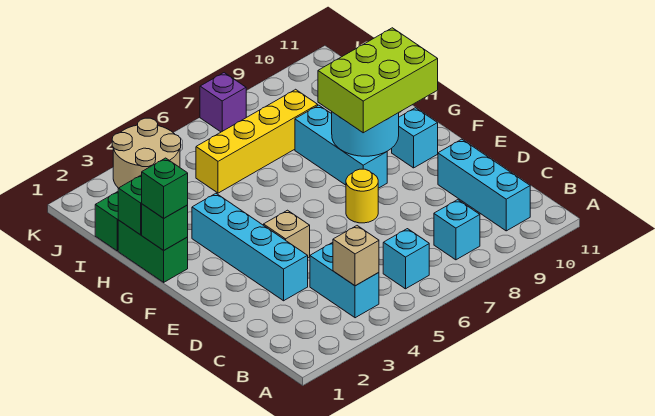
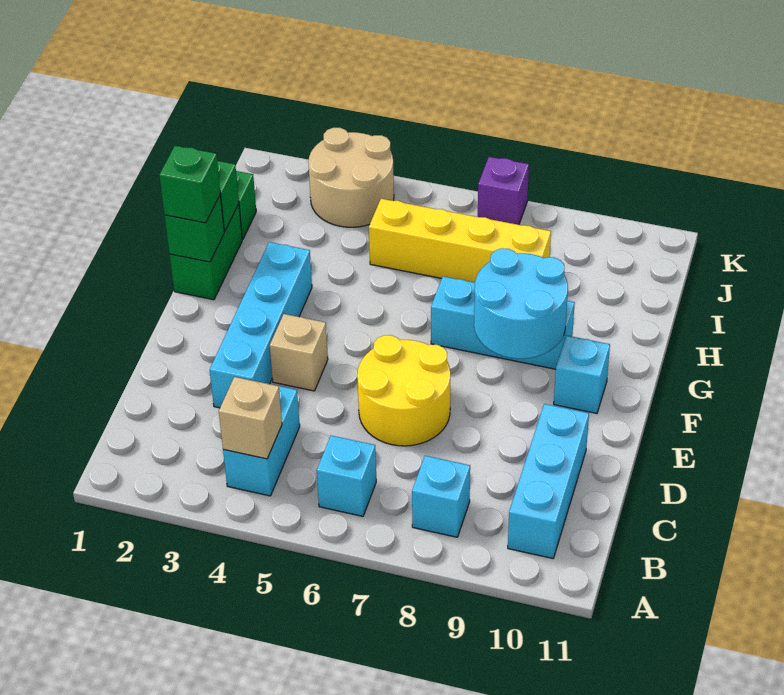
yellow 1x1 round brick [346,169,378,223] -> yellow 2x2 round brick [357,335,450,446]
cyan 1x3 brick [295,105,387,188] -> cyan 1x3 brick turned to [431,276,575,369]
lime 2x3 brick [318,28,438,133] -> none

